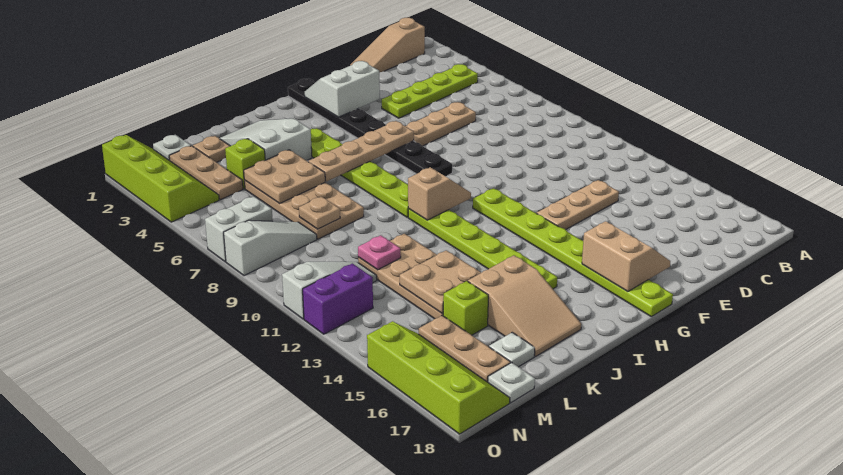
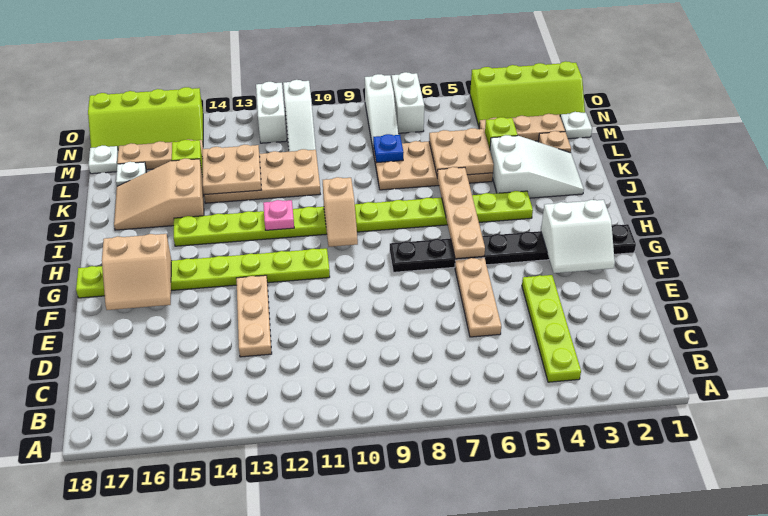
tan 1x3 slope [350,18,425,73] -> none
white 2x2 slope [305,61,380,117] -> white 2x2 slope turned to [541,200,615,273]
tan 1x1 plate [299,197,340,229] -> blue 1x1 plate [373,134,404,163]
pink 1x1 plate [358,235,401,270] -> pink 1x1 plate moved to [263,200,294,230]
purple 1x2 brick [303,263,373,334] -> white 1x2 brick [256,82,287,143]

